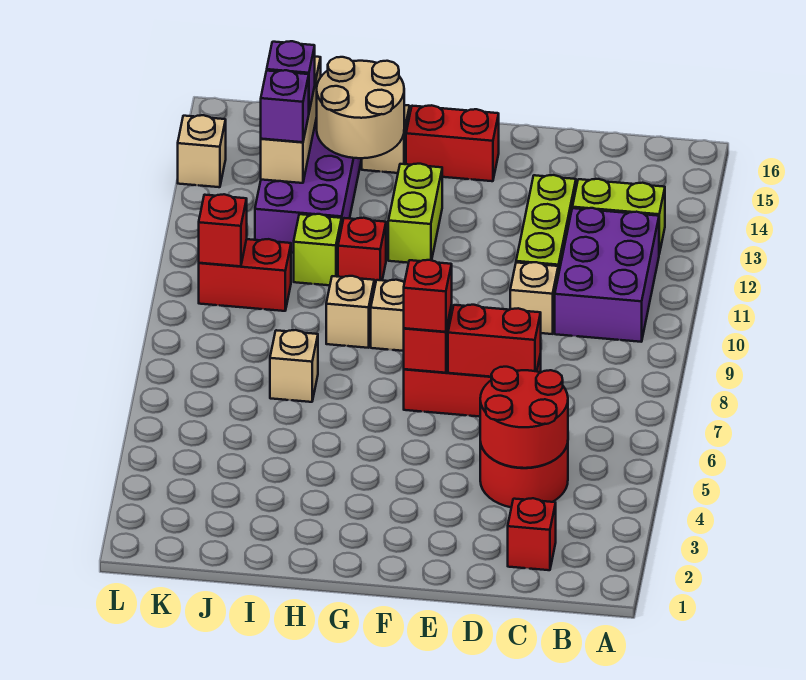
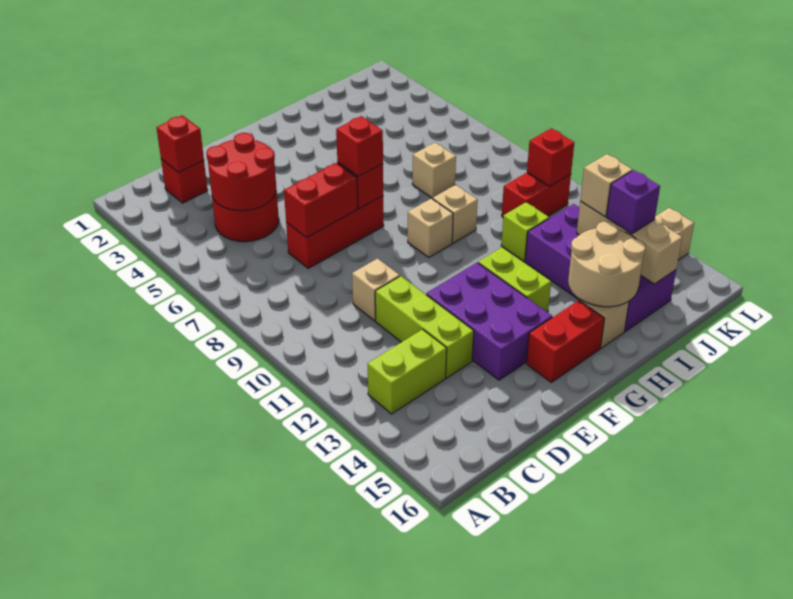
purple 2x3 brick [555,208,659,342] -> purple 2x3 brick moved to [426,263,552,380]
red 1x1 brick [338,218,386,289] -> red 1x1 brick moved to [156,115,204,173]
purple 1x1 brick [261,70,309,142] -> tan 1x1 brick [580,154,632,216]

